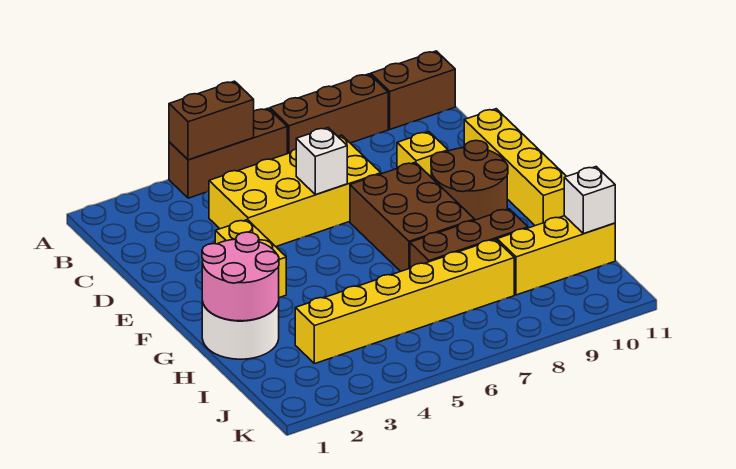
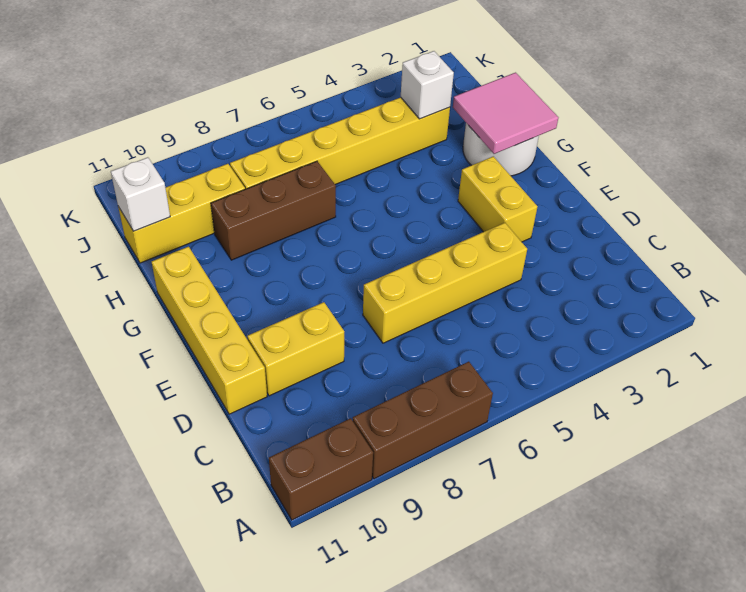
brown 1x3 brick [169,108,287,198] -> none
brown 1x2 brick [169,81,254,160] -> none
yellow 2x4 brick [209,135,381,246] -> yellow 1x4 brick [363,223,527,343]
white 1x1 brick [296,128,347,195] -> white 1x1 brick moved to [401,51,454,119]
yellow 1x1 brick [397,132,448,177] -> yellow 1x2 brick [247,302,344,396]
brown 2x3 brick [350,162,475,271] -> none
brown 2x2 round brick [431,141,508,220] -> none
pink 2x2 round brick [202,232,279,321] -> pink 2x2 tile [453,73,558,154]

